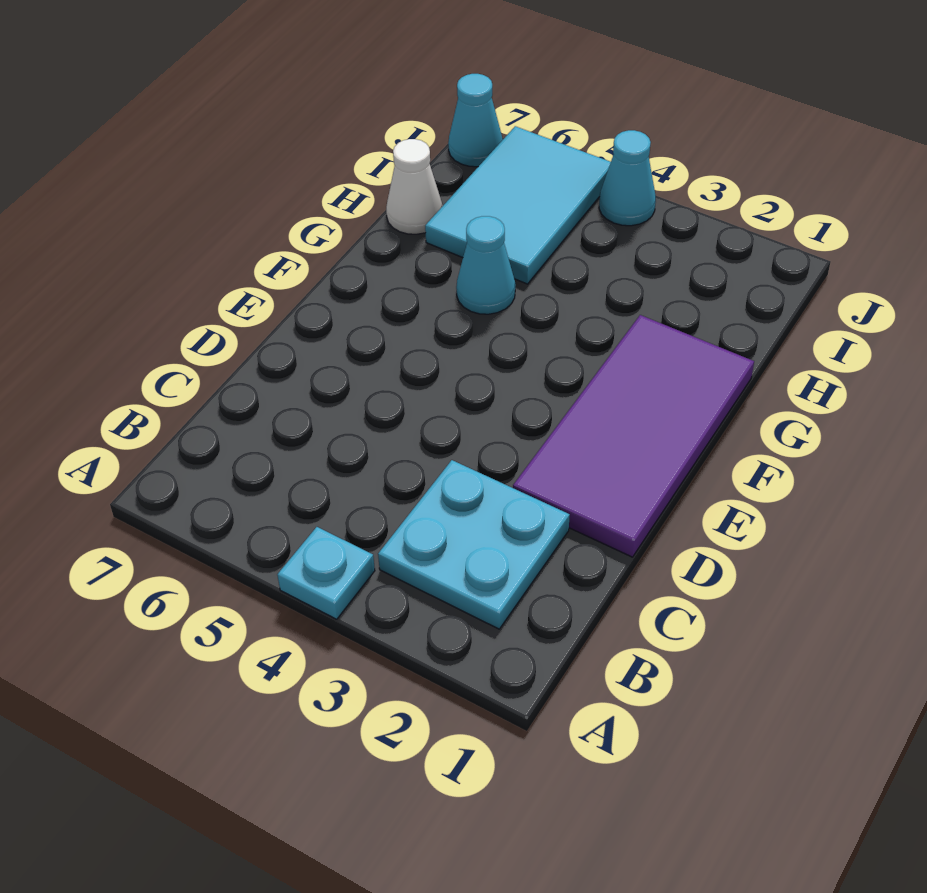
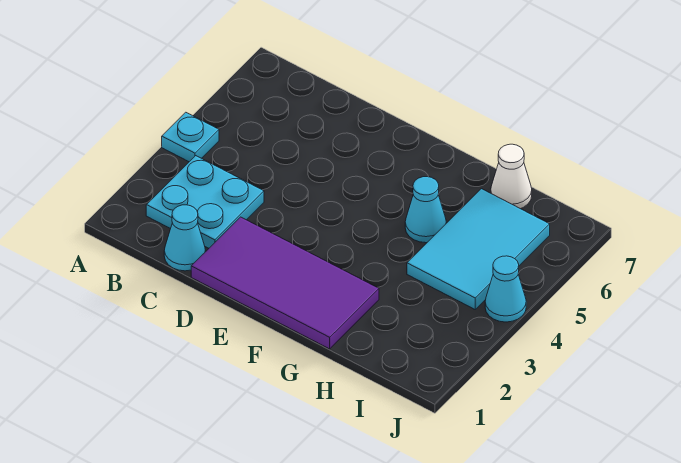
cyan 2x3 tile [425,126,611,284] -> cyan 2x3 tile turned to [407,189,550,309]
cyan 1x1 cone [448,74,503,167] -> cyan 1x1 cone moved to [164,205,206,271]

